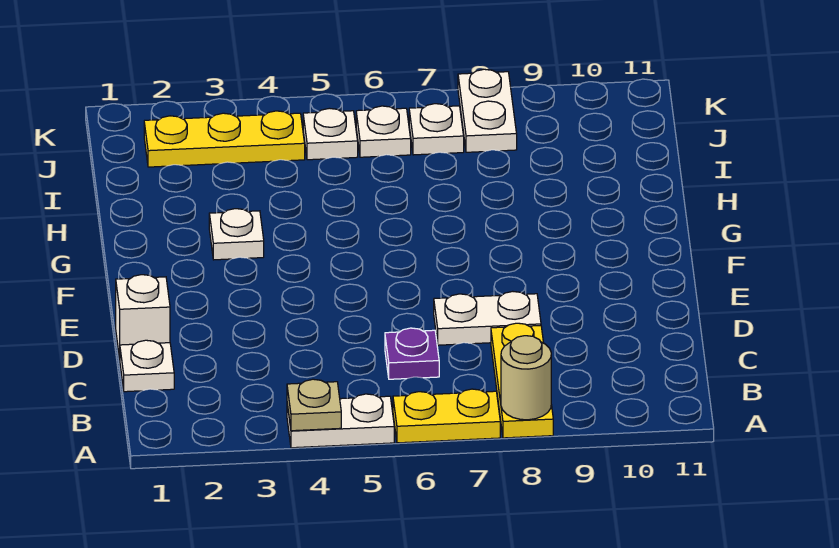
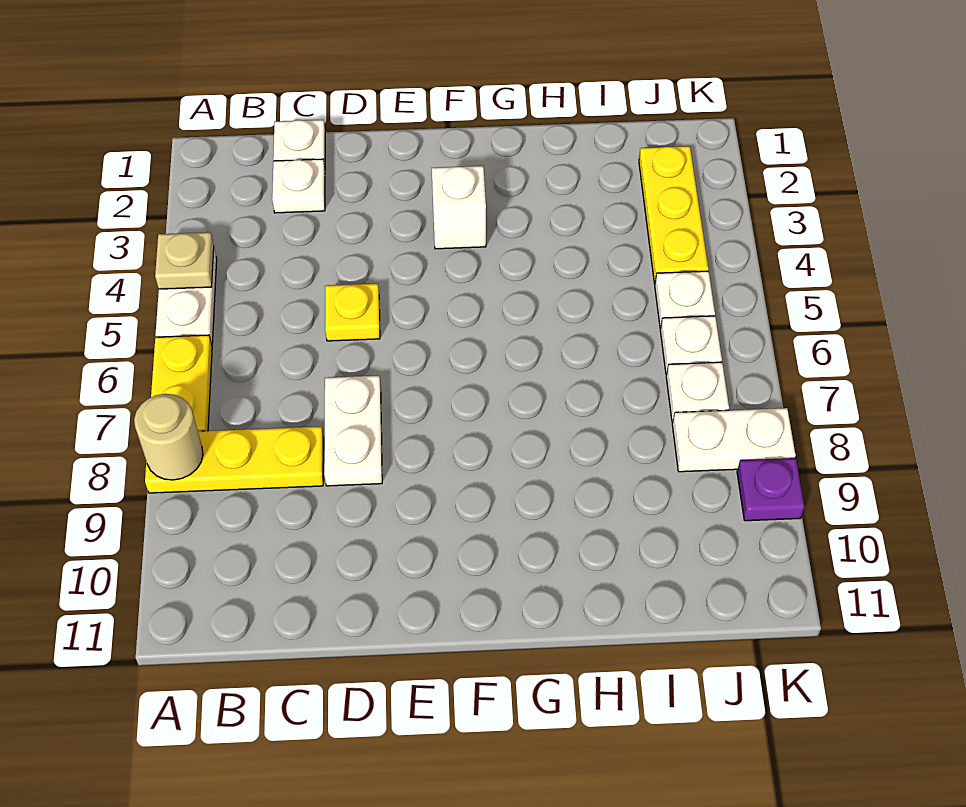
purple 1x1 plate [385,328,439,379] -> purple 1x1 plate moved to [737,458,804,521]
white 1x1 brick [116,275,170,359] -> white 1x1 brick moved to [432,166,486,249]
none -> yellow 1x1 plate [325,284,380,341]
white 1x1 plate [209,209,264,260] -> white 1x1 plate moved to [272,159,325,213]

